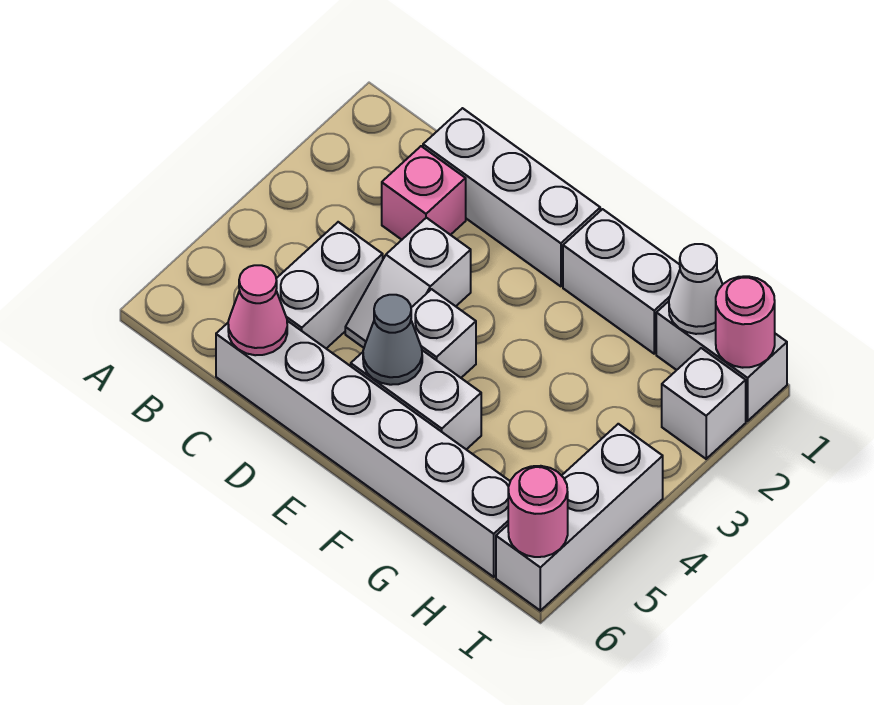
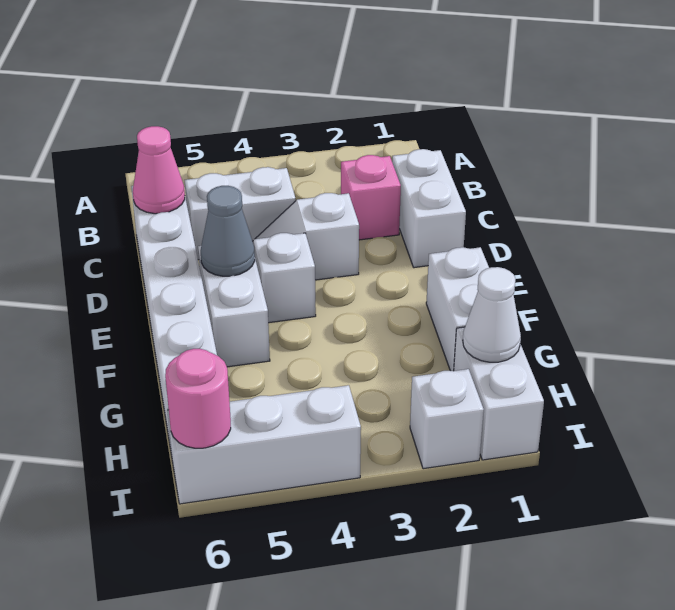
white 1x3 brick [423,108,600,286] -> white 1x2 brick [392,149,466,268]
pink 1x1 round brick [716,276,775,368] -> none

